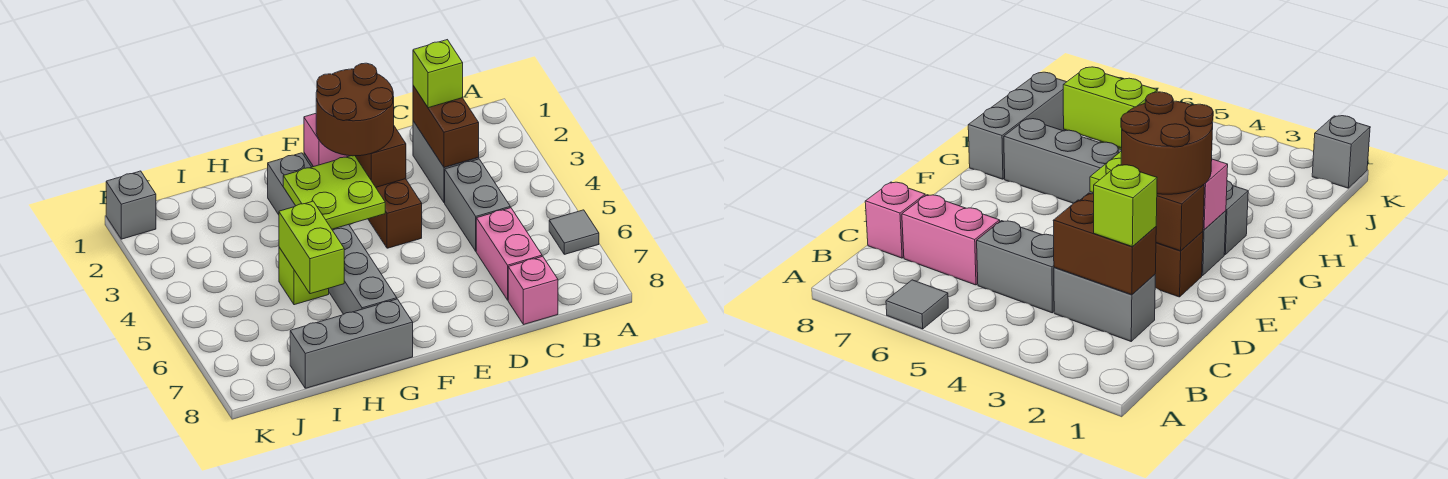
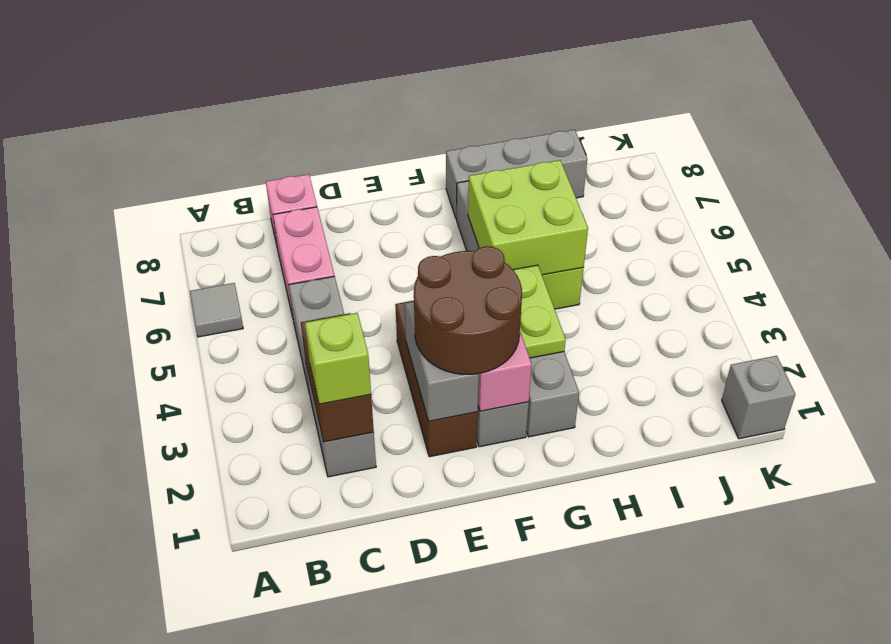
brown 1x2 brick [356,126,406,187] -> grey 1x2 brick [405,302,479,421]
lime 1x2 brick [279,201,344,294] -> lime 2x2 brick [468,160,588,275]

